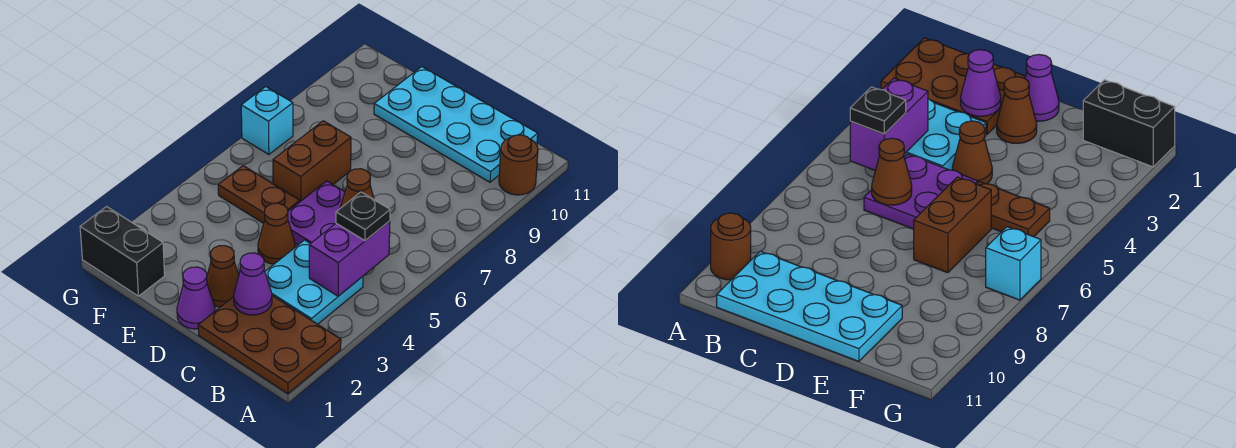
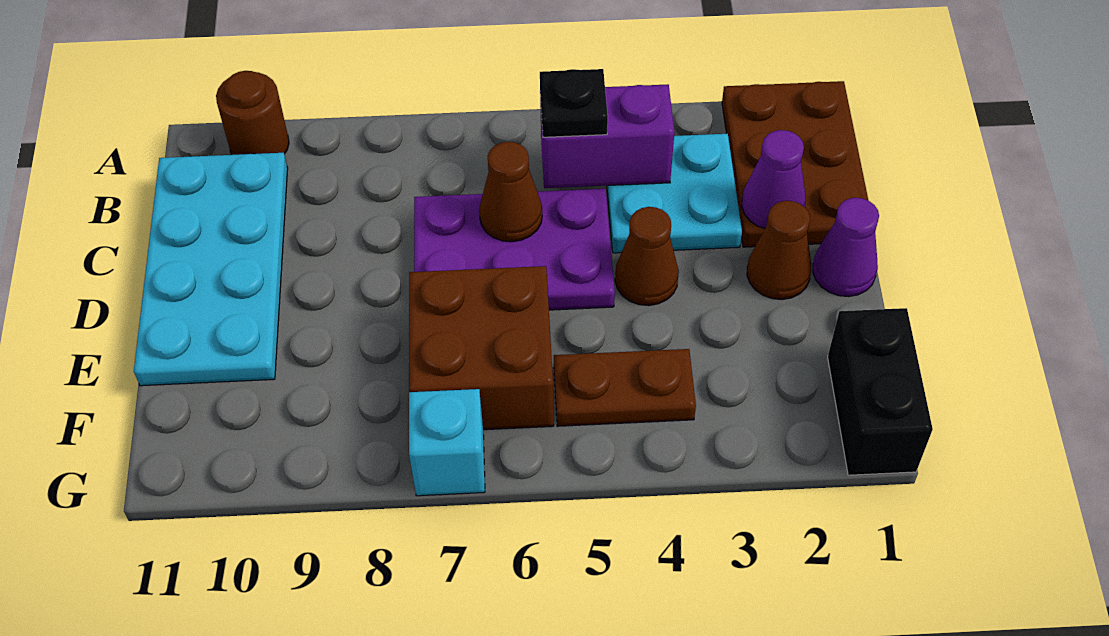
purple 2x2 plate [288,181,345,245] -> purple 2x3 plate [414,189,615,310]
brown 1x2 plate [218,166,300,223] -> brown 1x2 plate turned to [554,349,696,426]
brown 1x2 brick [273,121,351,201] -> brown 2x2 brick [409,266,554,430]

